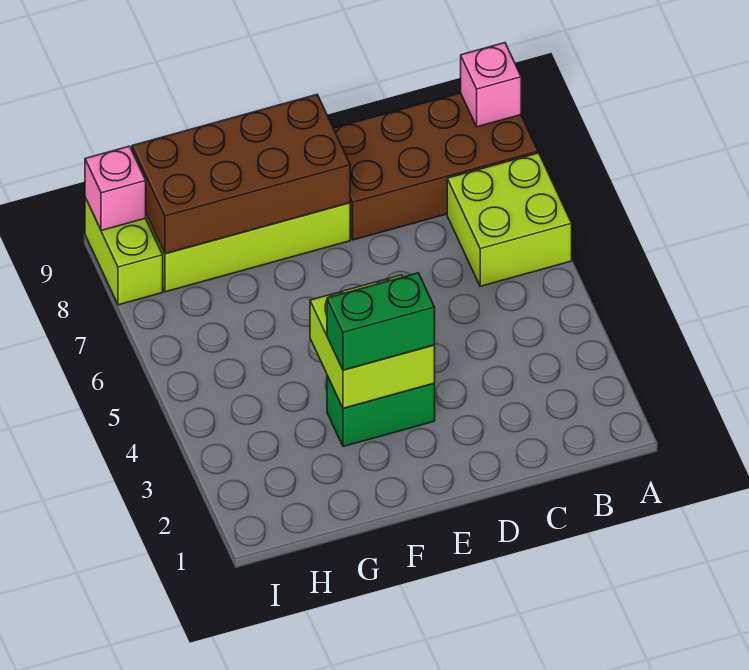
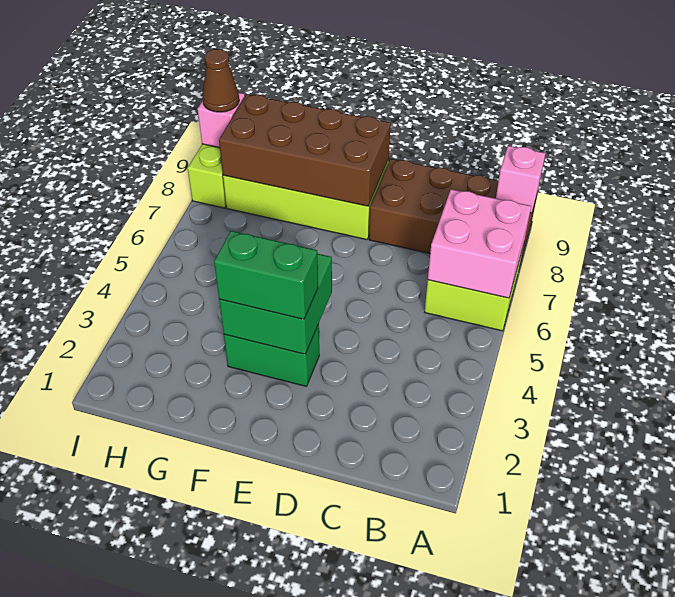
none -> pink 2x2 brick [428,189,531,298]
lime 2x2 brick [310,275,435,408] -> green 2x2 brick [219,254,332,354]
none -> brown 1x1 cone [202,49,239,112]

